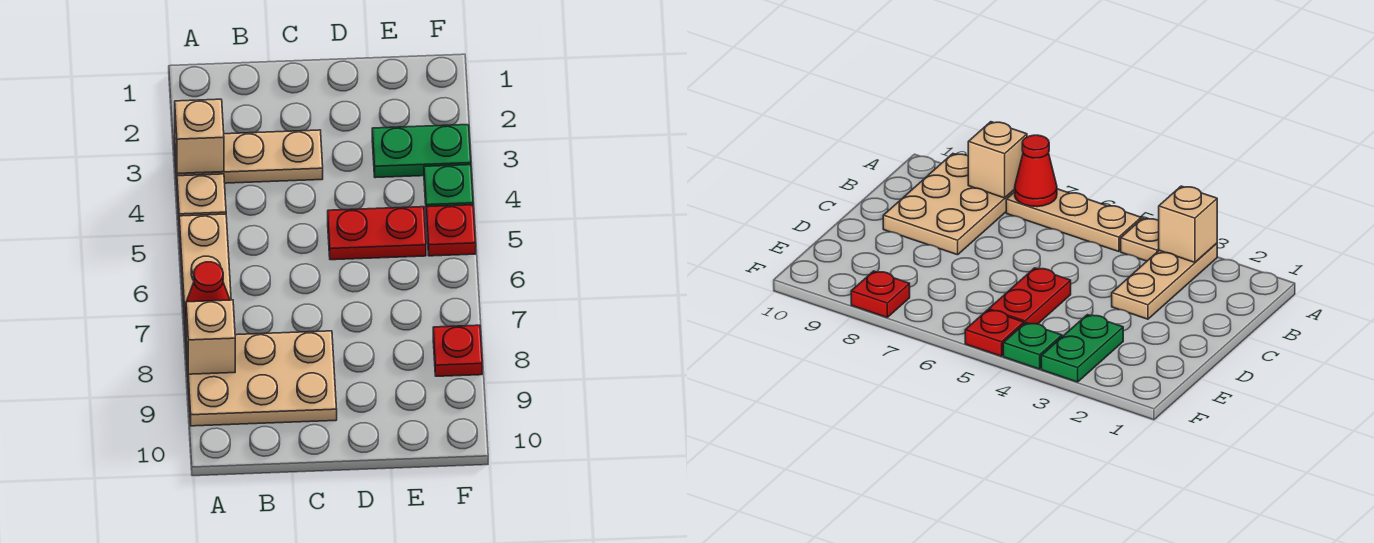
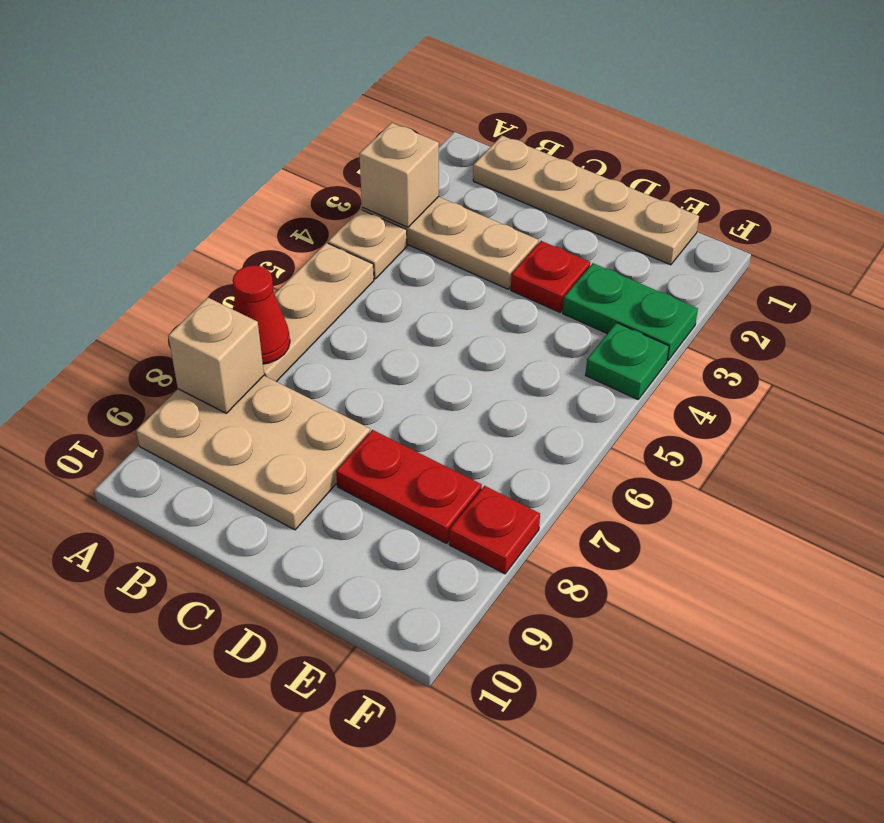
none -> tan 1x4 plate [473,136,699,265]
red 1x2 plate [328,207,426,260] -> red 1x2 plate moved to [336,430,482,543]
red 1x1 plate [426,205,476,256] -> red 1x1 plate moved to [511,241,590,312]

